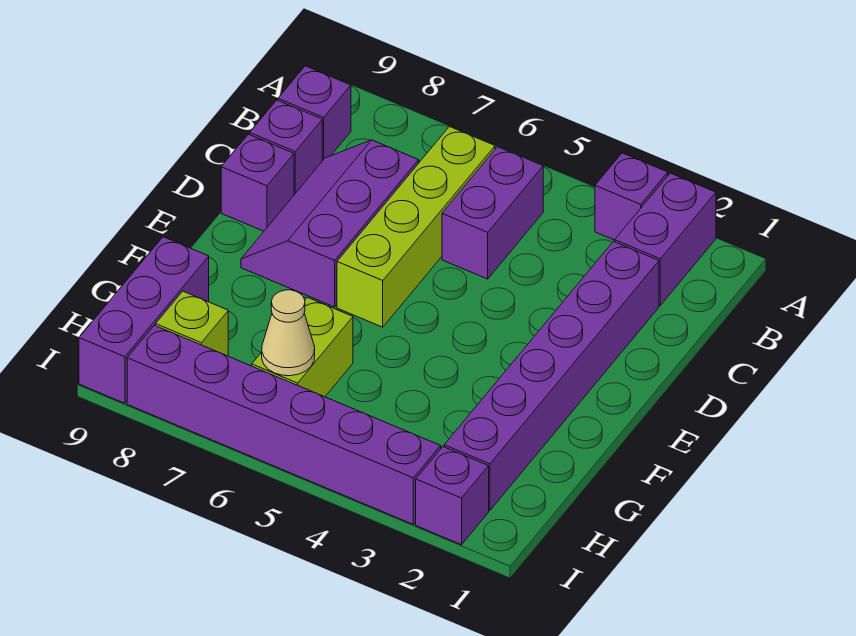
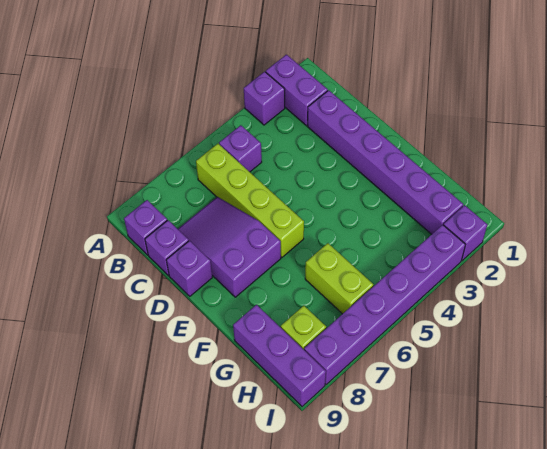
purple 1x2 brick [442,147,543,279] -> purple 1x1 brick [219,125,262,172]
purple 2x3 slope [241,140,419,307] -> purple 2x3 slope turned to [178,197,281,297]
tan 1x1 cone [262,290,315,376] -> none

